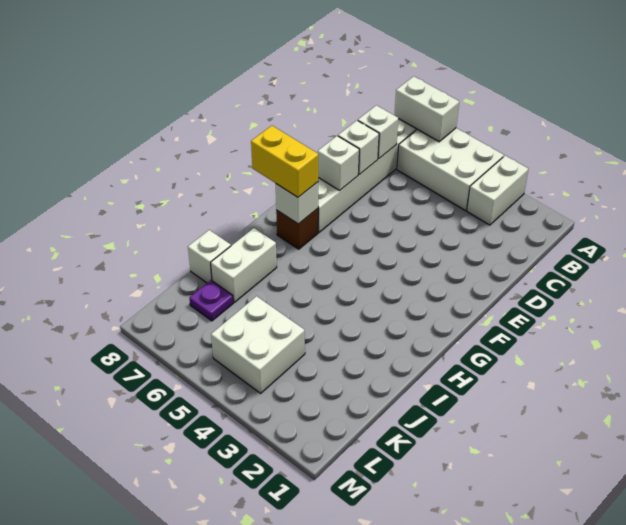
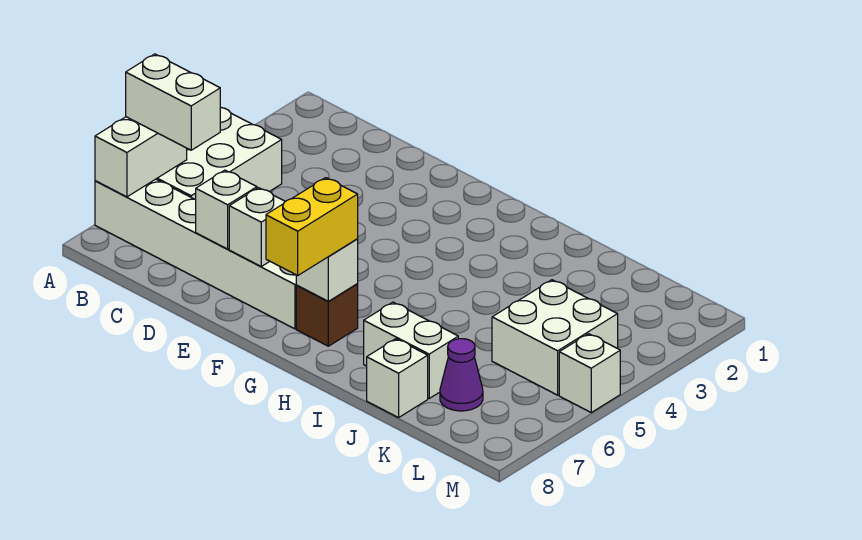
white 1x2 brick [467,156,528,225] -> white 1x2 brick moved to [126,54,220,150]
white 1x1 brick [358,105,398,159] -> white 1x1 brick moved to [559,334,620,412]
purple 1x1 plate [189,280,233,321] -> purple 1x1 cone [440,339,483,411]

